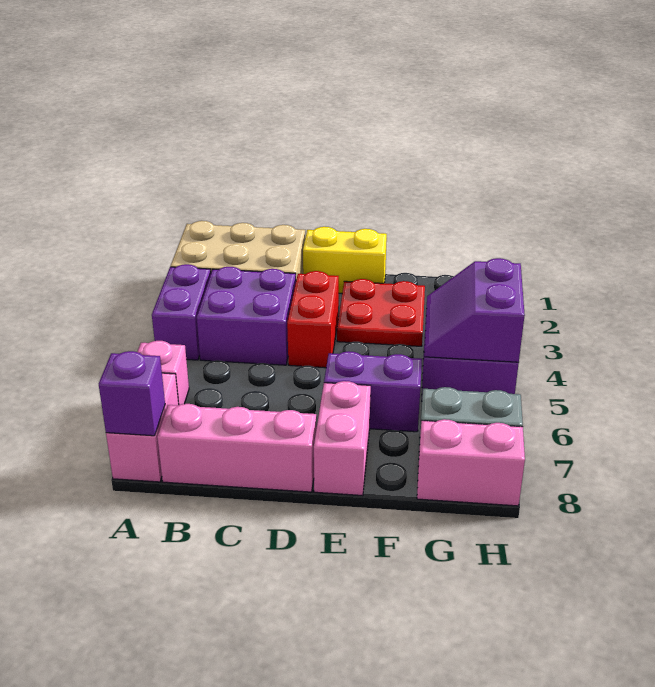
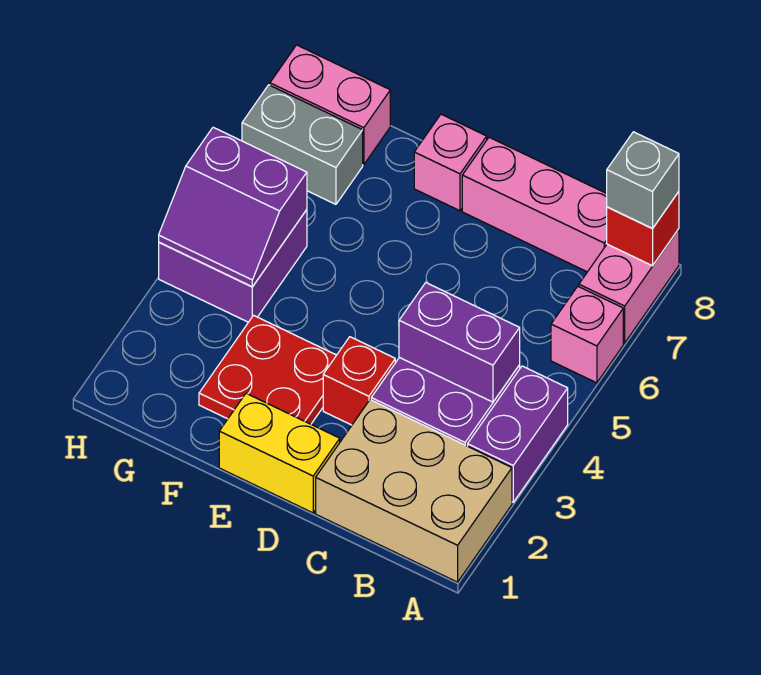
purple 1x1 brick [99,351,165,436] -> red 1x1 brick [607,192,679,266]
none -> grey 1x1 brick [607,132,679,229]
red 1x2 brick [287,271,339,368] -> red 1x1 brick [323,337,395,425]
purple 1x2 brick [324,351,422,432] -> purple 1x2 brick moved to [399,283,520,402]
pink 1x2 brick [314,381,371,496] -> pink 1x1 brick [414,114,487,211]
purple 2x2 slope [424,258,525,362] -> purple 2x2 slope turned to [159,127,307,287]

